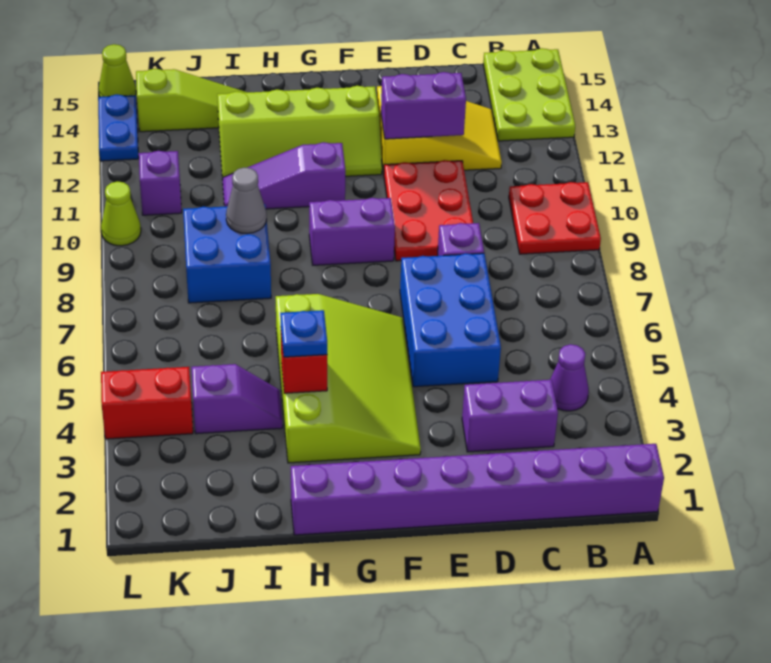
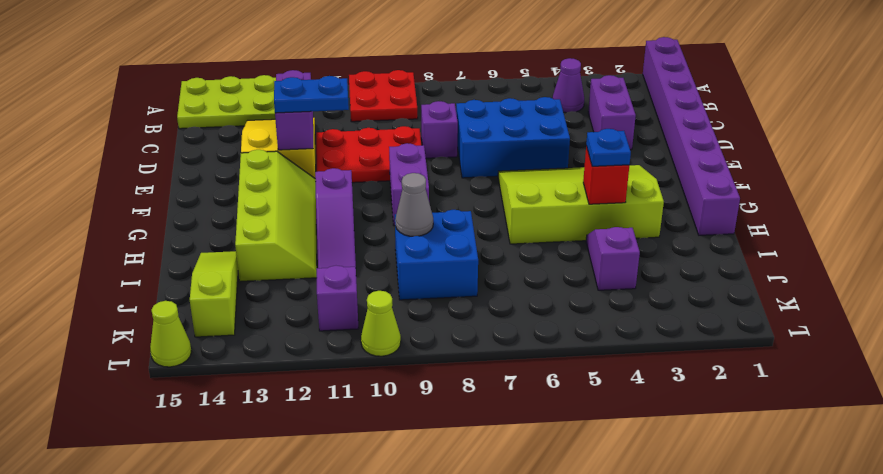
red 1x2 brick [101,367,193,439] -> none
blue 1x2 plate [98,94,139,161] -> blue 1x2 plate moved to [274,76,349,113]

